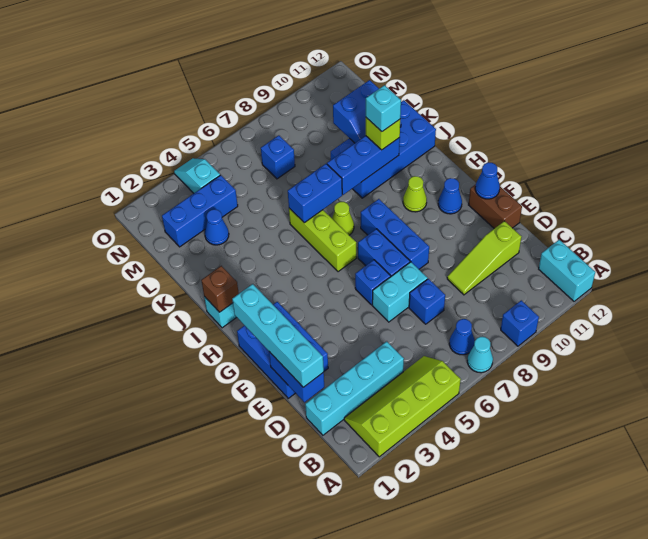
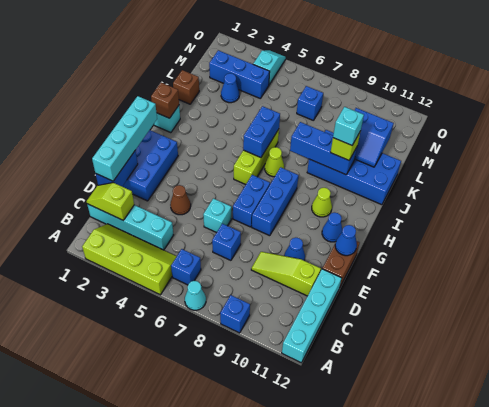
cyan 1x2 brick [539,240,595,301] -> cyan 1x4 brick [282,269,342,363]
blue 1x1 cone [449,319,475,355] -> blue 1x1 cone moved to [284,238,305,260]
none -> lime 1x2 slope [87,183,134,220]
none -> brown 1x1 cone [170,185,191,215]
cyan 1x2 brick [372,262,428,322] -> cyan 1x1 brick [203,198,231,233]
blue 1x1 brick [355,260,391,305] -> blue 1x1 brick moved to [171,249,201,285]
blue 1x2 brick [288,164,342,223] -> blue 1x2 brick turned to [243,106,280,158]
none -> brown 1x1 brick [173,70,199,104]

